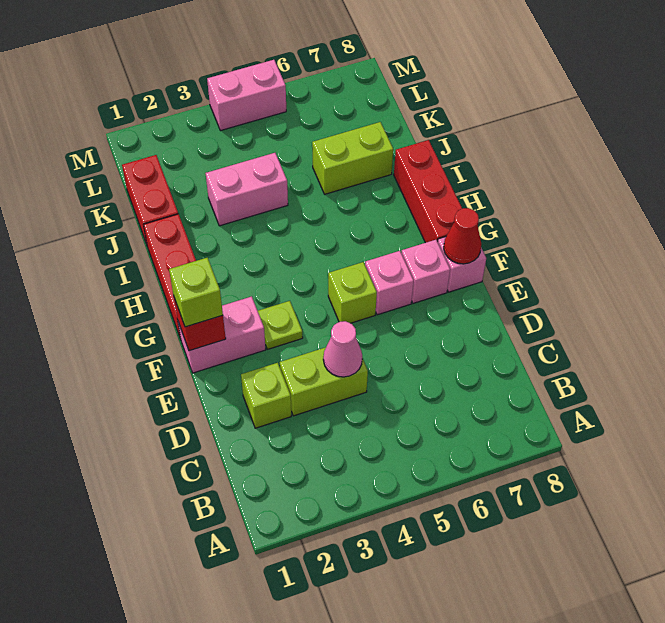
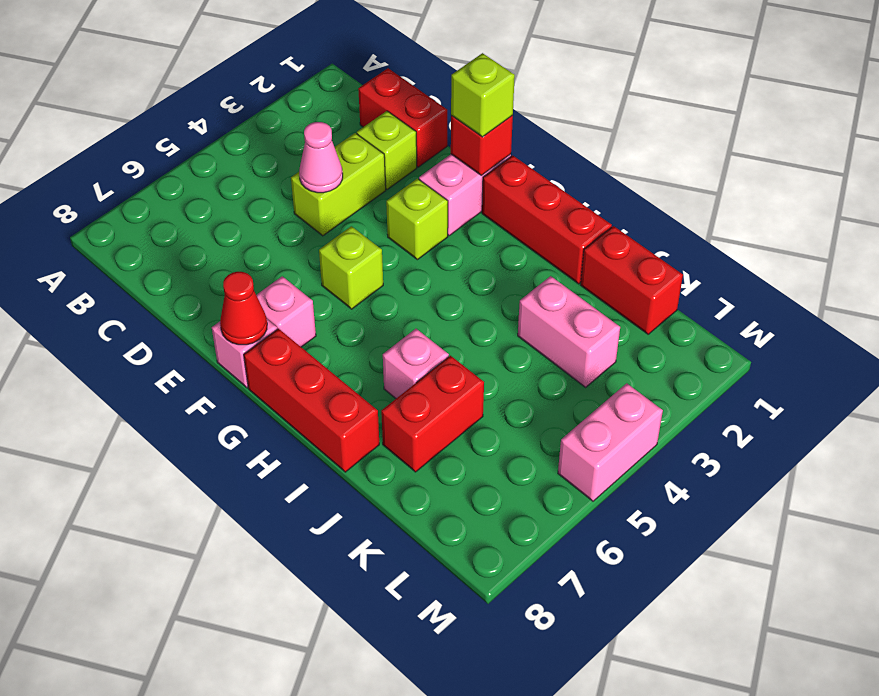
none -> red 1x2 brick [358,68,447,167]
lime 1x1 plate [258,301,303,349] -> lime 1x1 brick [386,179,448,260]
pink 1x1 brick [365,251,414,315] -> pink 1x1 brick moved to [383,329,449,398]
pink 1x2 brick [206,153,288,226] -> pink 1x2 brick turned to [518,276,620,387]
lime 1x2 brick [312,122,393,194] -> red 1x2 brick [381,356,484,472]

